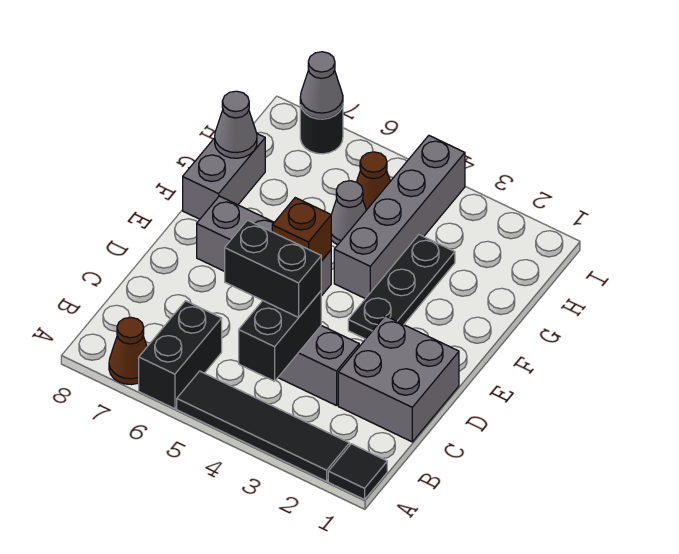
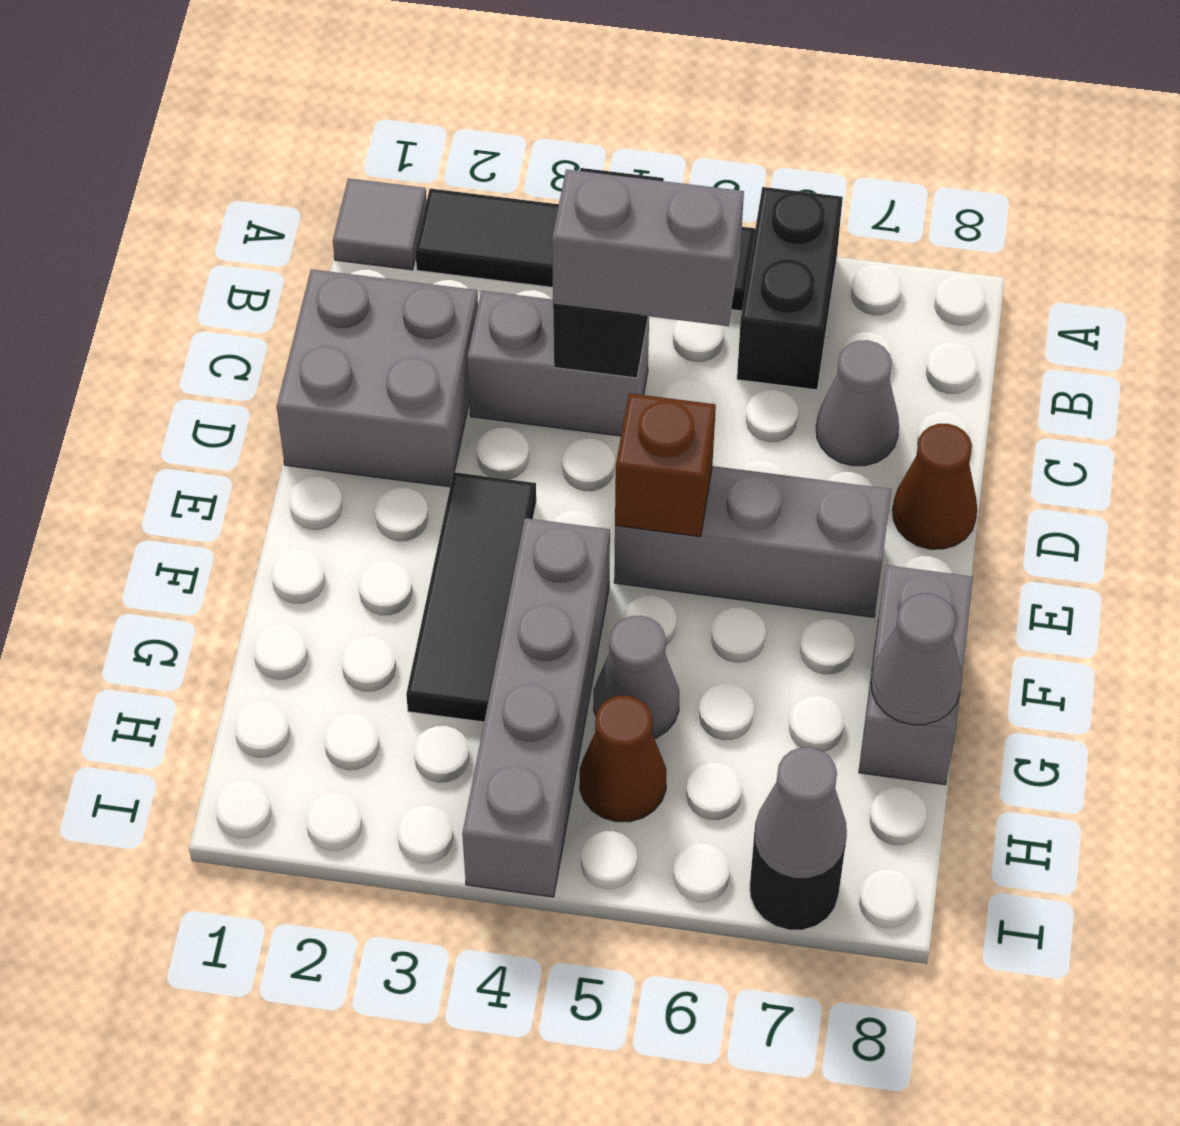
black 1x1 tile [328,444,387,500] -> grey 1x1 tile [333,178,427,270]
brown 1x1 cone [109,317,147,385] -> brown 1x1 cone moved to [893,424,977,549]
black 1x2 brick [225,220,321,317] -> grey 1x2 brick [552,169,744,326]
none -> grey 1x1 cone [816,340,899,466]
black 1x3 plate [348,235,455,339] -> black 1x3 tile [406,472,536,722]

